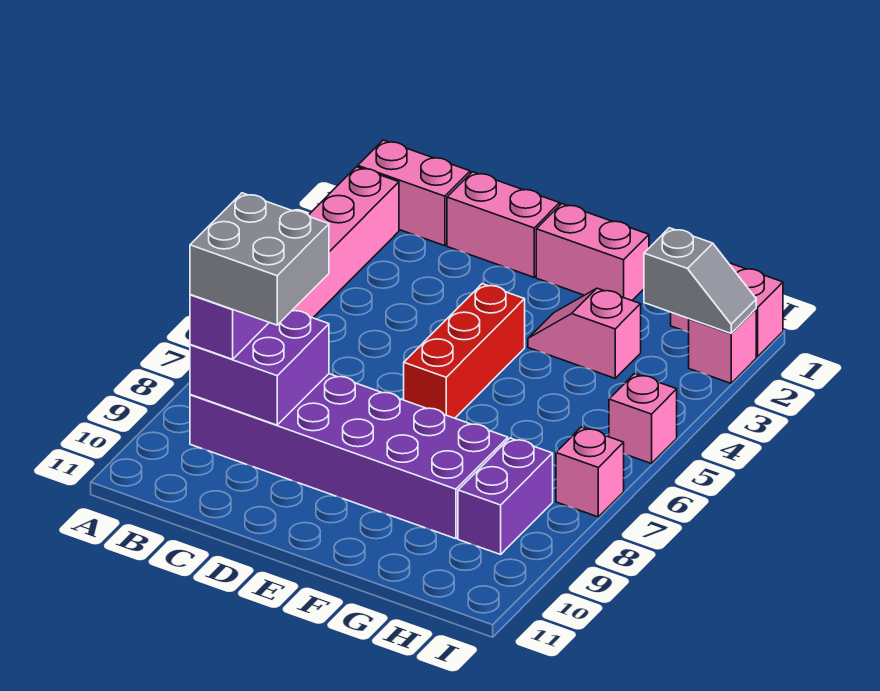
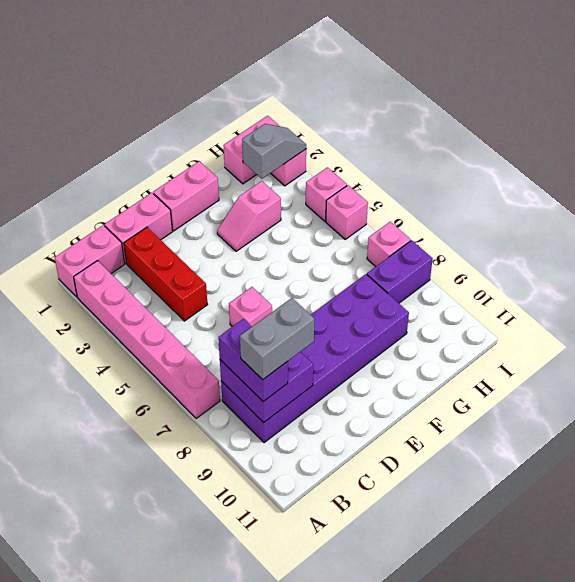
grey 2x2 brick [190,193,329,325] -> grey 1x2 brick [240,298,314,380]
none -> pink 1x1 brick [229,287,272,327]
red 1x3 brick [404,284,525,418] -> red 1x3 brick moved to [124,227,208,321]
purple 1x2 brick [458,438,553,554] -> purple 1x2 brick turned to [367,240,433,303]
none -> pink 1x1 brick [306,167,347,221]

